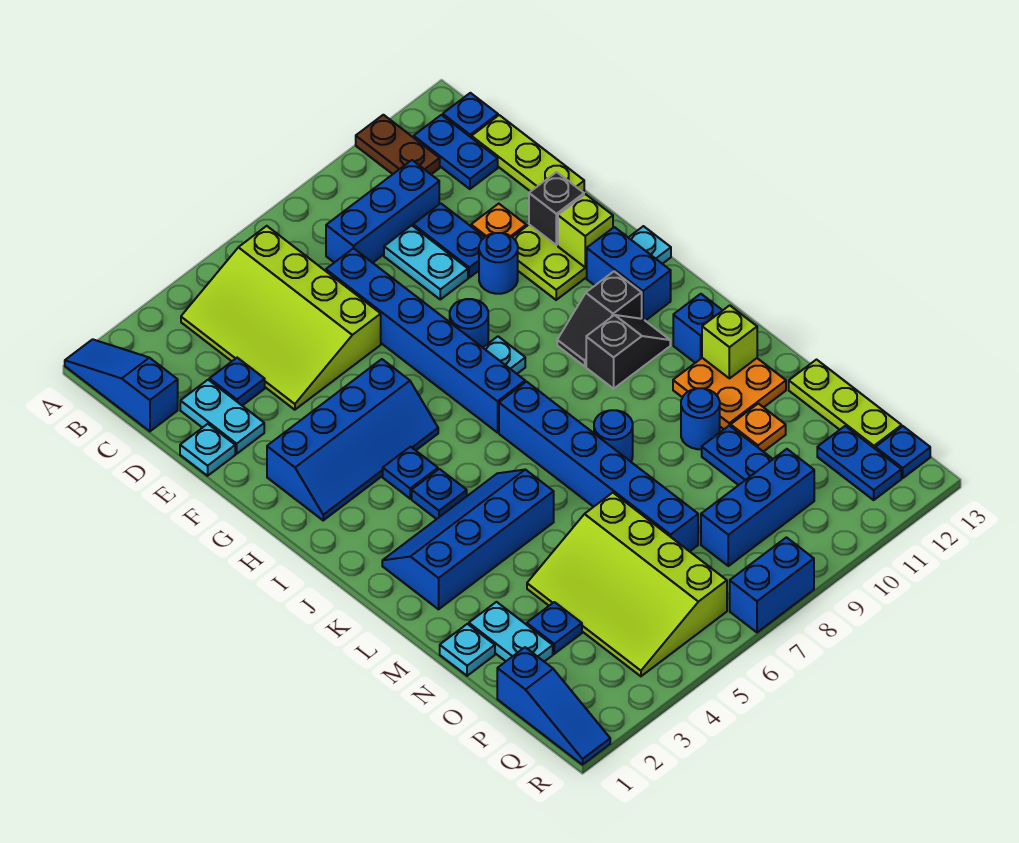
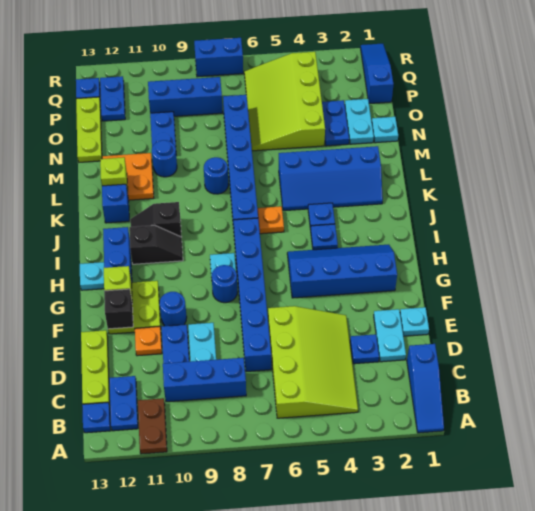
lime 3x4 slope [527,493,727,676] -> lime 3x4 slope turned to [244,52,325,151]
orange 1x1 plate [731,404,786,452] -> orange 1x1 plate moved to [258,206,284,234]
blue 1x1 plate [527,602,582,654] -> blue 1x2 plate [322,100,349,146]

